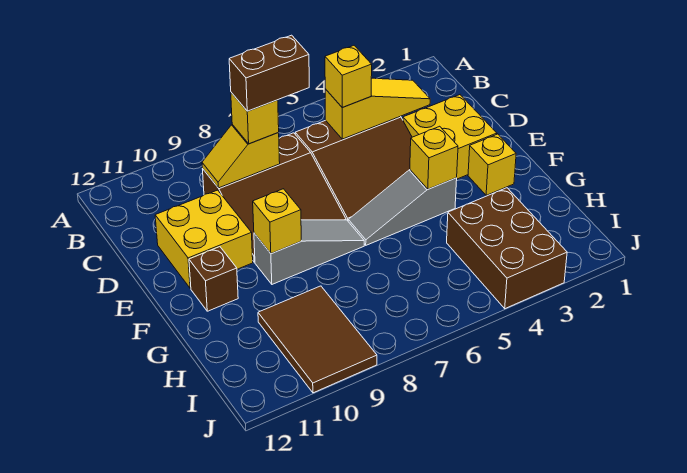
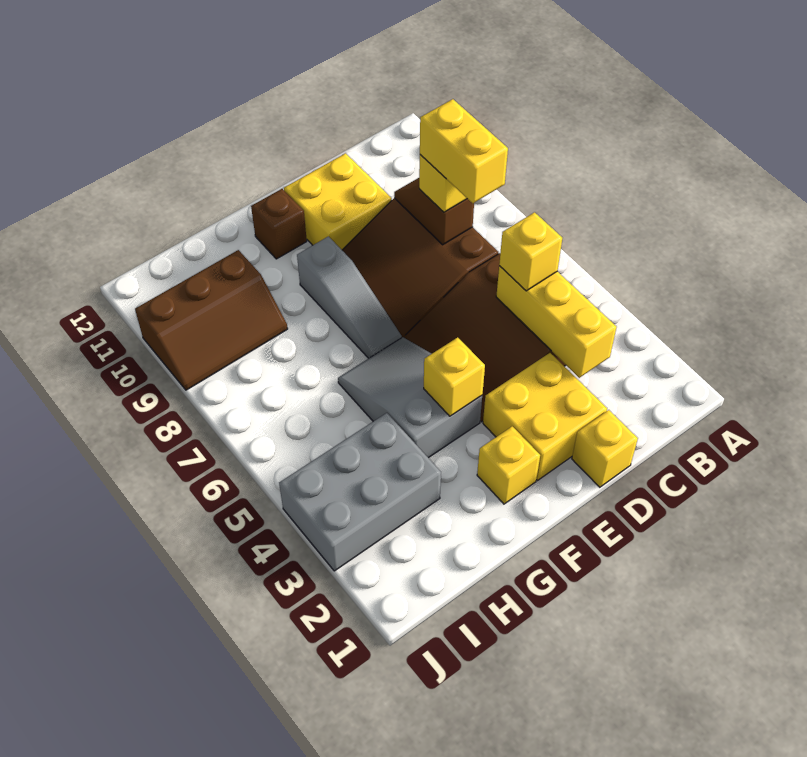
yellow 1x3 slope [325,78,430,139] -> yellow 1x3 brick [496,266,617,378]
brown 1x2 brick [229,35,309,111] -> yellow 1x2 brick [420,99,508,203]
yellow 1x2 slope [202,125,280,188] -> brown 1x2 slope [394,178,474,245]
grey 1x3 slope [348,170,457,245] -> grey 2x3 slope [338,337,482,458]
yellow 1x1 brick [253,189,301,254] -> yellow 1x1 brick moved to [572,410,638,487]
brown 2x3 brick [447,188,567,309] -> grey 2x3 brick [279,413,441,571]
brown 2x3 tile [258,286,377,393] -> brown 2x3 slope [135,250,288,390]

